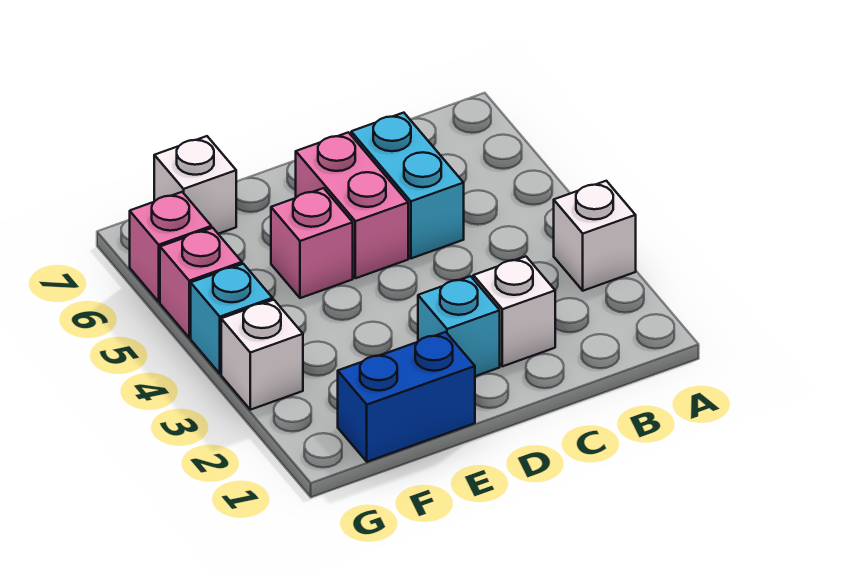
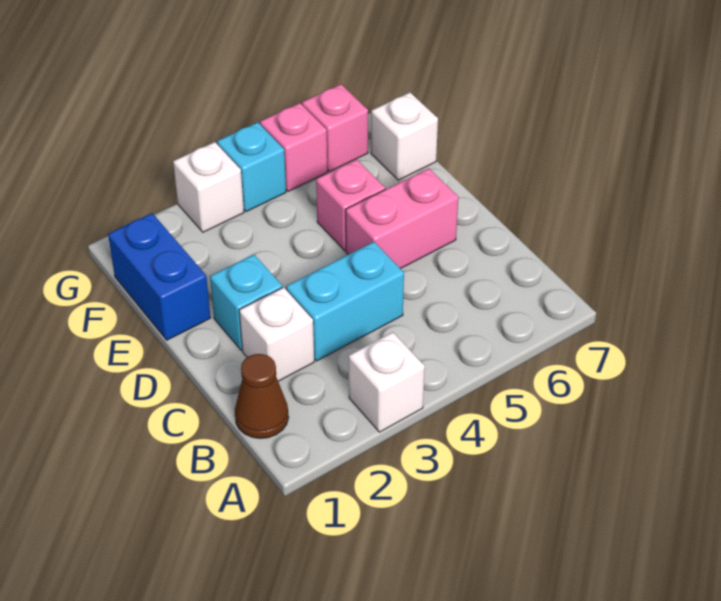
none -> brown 1x1 cone [235,354,289,439]
cyan 1x2 brick [351,113,464,258] -> cyan 1x2 brick moved to [286,242,404,361]

